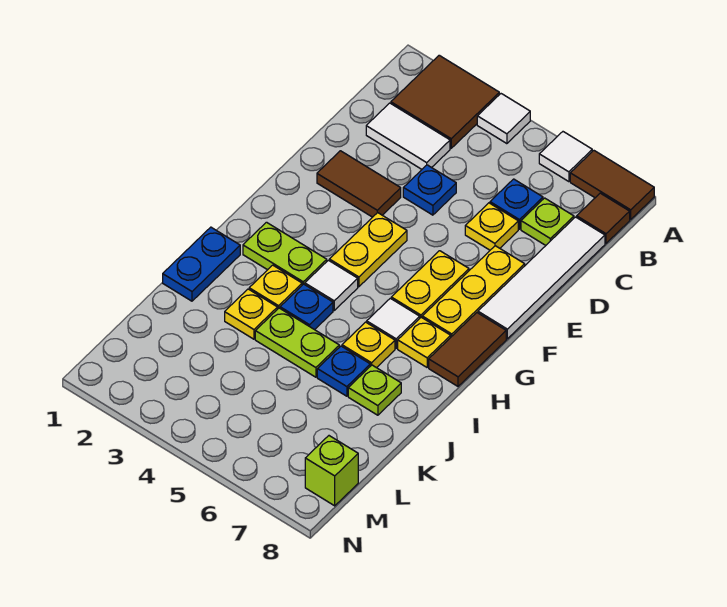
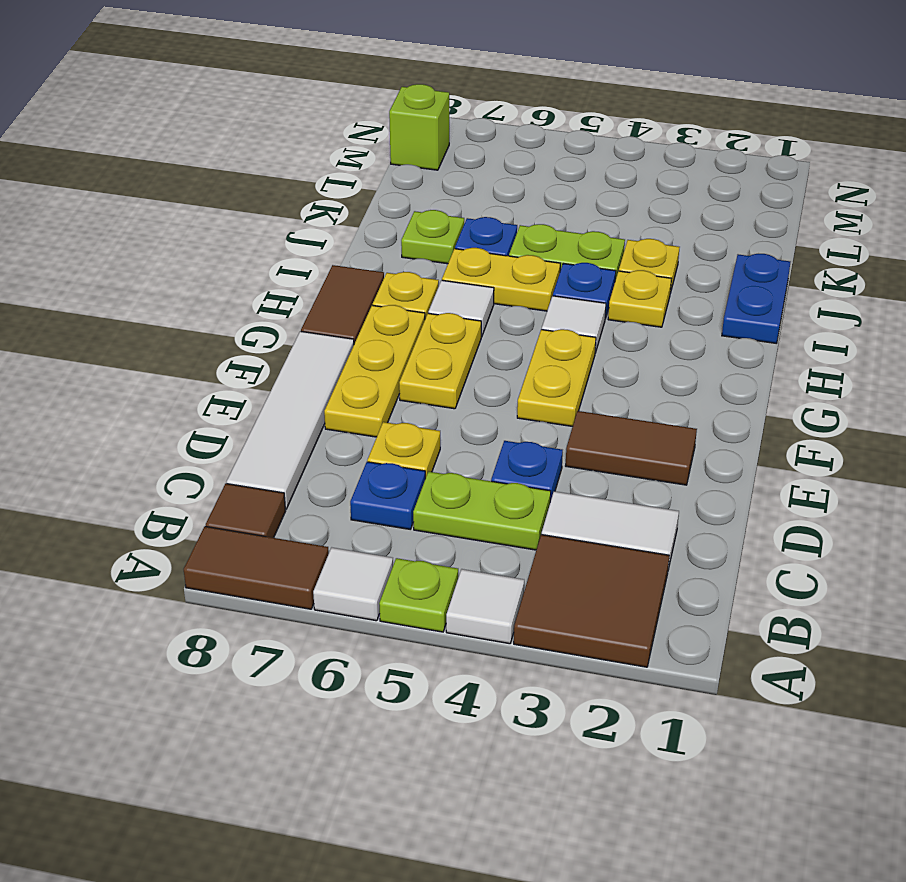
lime 1x1 plate [521,198,574,245] -> lime 1x1 plate moved to [379,558,458,632]
lime 1x2 plate [243,222,327,285] -> lime 1x2 plate moved to [413,472,551,550]
yellow 1x1 plate [342,322,395,368] -> yellow 1x2 plate [442,248,560,311]

